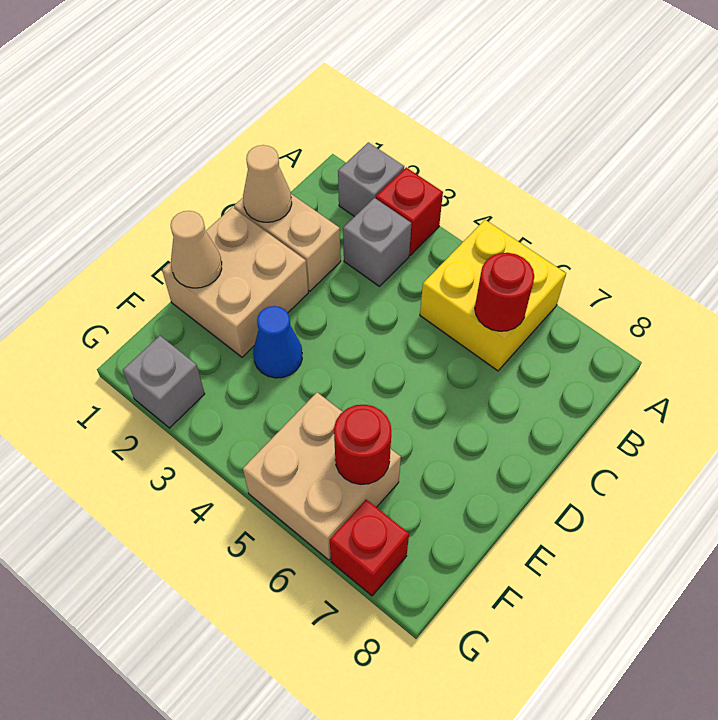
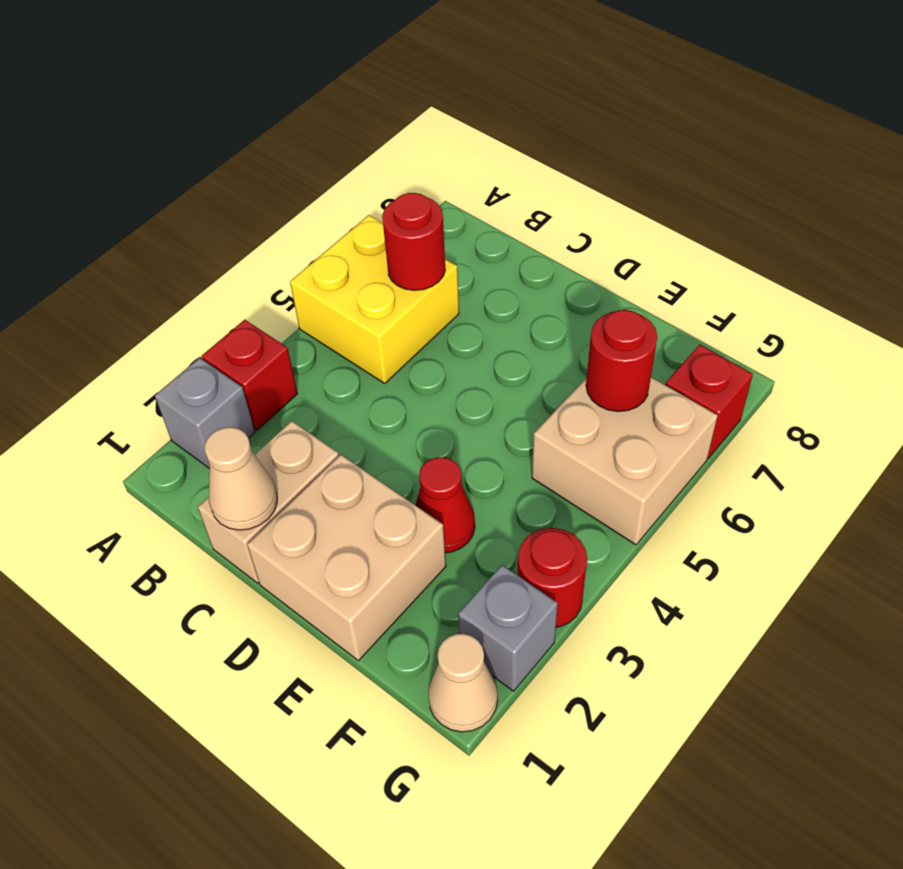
grey 1x1 brick [343,198,411,286] -> none
tan 1x1 cone [171,211,222,288] -> tan 1x1 cone moved to [428,634,498,732]
blue 1x1 cone [253,306,302,378] -> red 1x1 cone [416,457,475,553]
none -> red 1x1 round brick [518,528,587,627]

